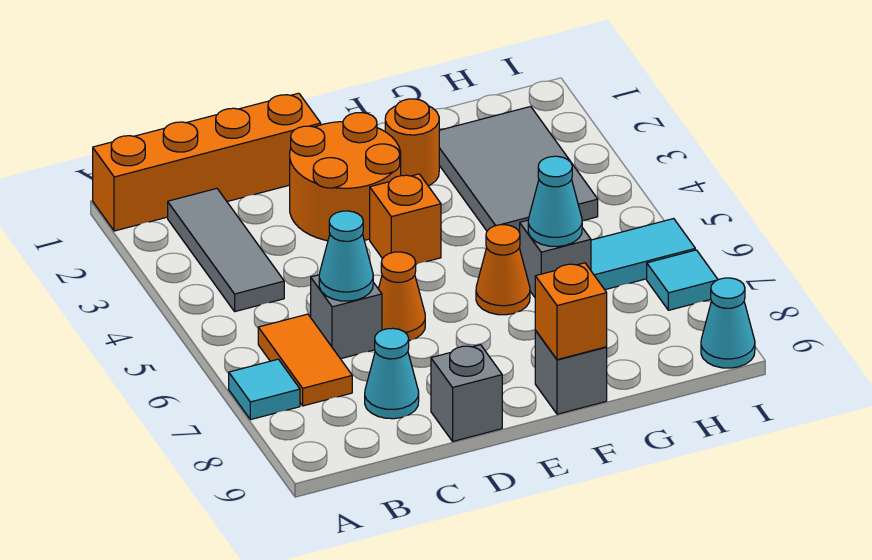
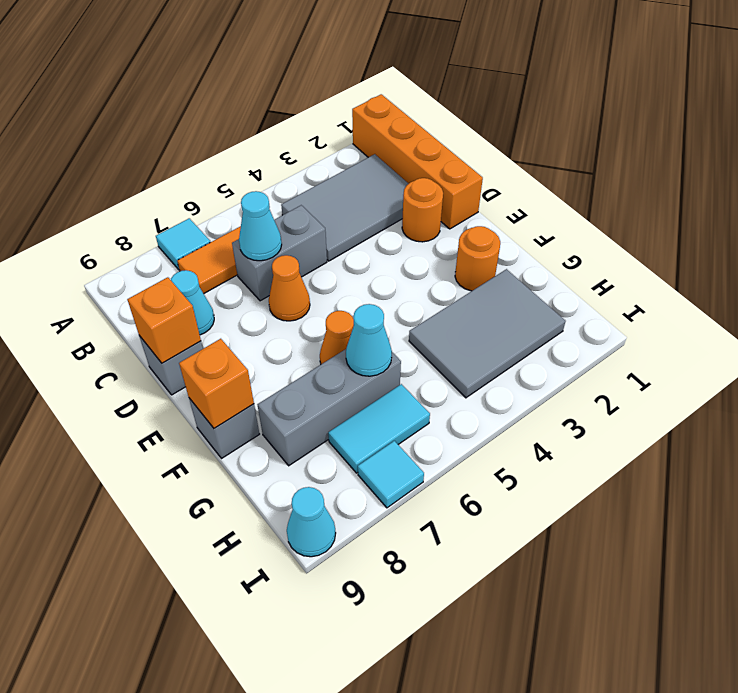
grey 1x3 tile [168,189,284,312] -> grey 2x3 tile [281,154,408,261]
grey 1x1 brick [311,275,382,359] -> grey 1x2 brick [232,205,327,301]
orange 2x2 round brick [290,113,401,241] -> orange 1x1 round brick [402,178,443,242]
orange 1x1 brick [370,174,441,264] -> orange 1x1 brick moved to [127,277,201,363]
grey 1x1 brick [520,220,591,297] -> grey 1x3 brick [258,349,401,466]
cyan 1x2 tile [591,219,695,290] -> cyan 1x2 tile turned to [328,384,430,473]

